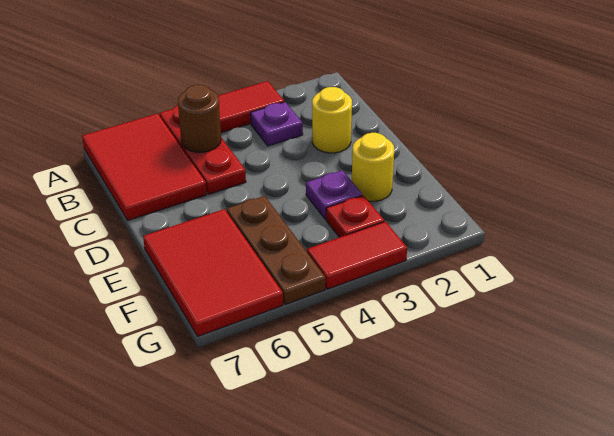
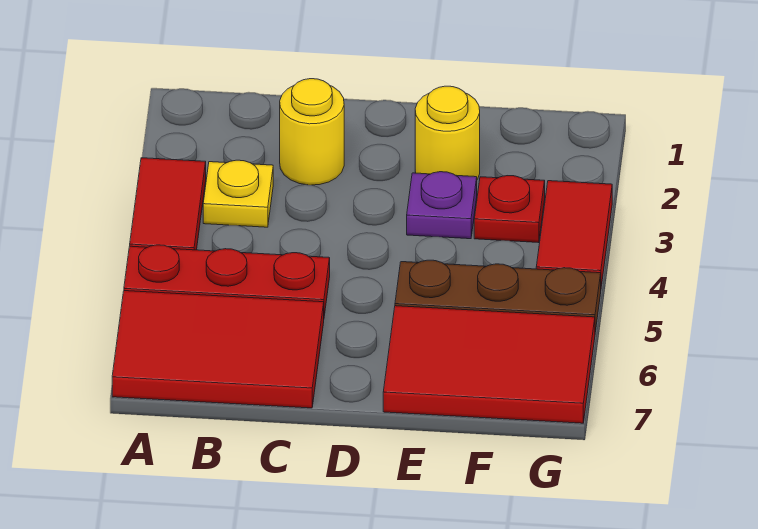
purple 1x1 plate [251,102,303,146] -> yellow 1x1 plate [203,160,273,227]
brown 1x1 round brick [178,85,221,152] -> none

